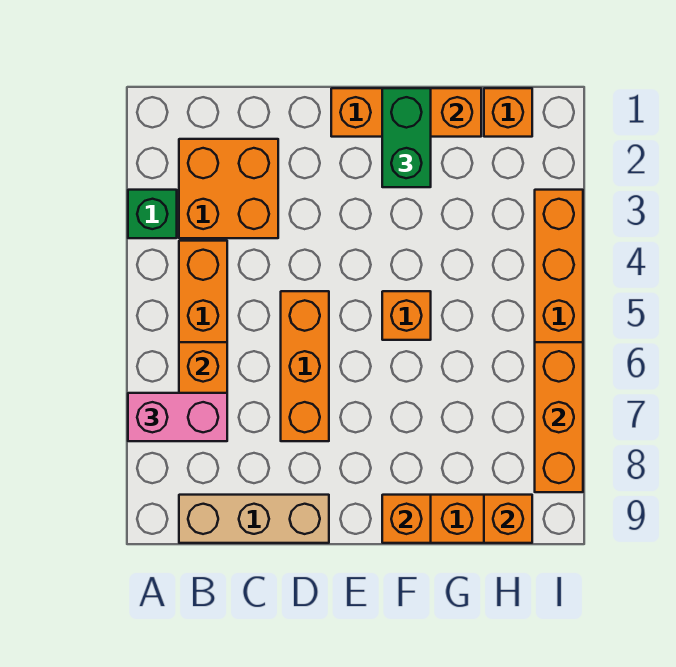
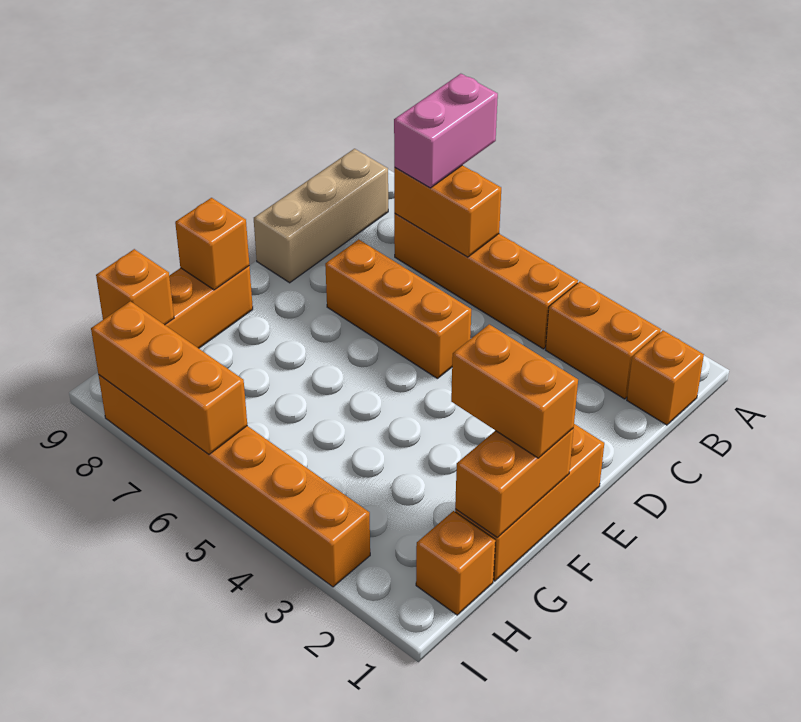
green 1x1 brick [128,190,177,238] -> none
orange 2x2 brick [179,139,278,238] -> orange 1x2 brick [546,282,661,399]
green 1x2 brick [382,88,431,187] -> orange 1x2 brick [451,324,578,458]
orange 1x1 brick [382,291,431,340] -> orange 1x1 brick moved to [627,331,704,425]

